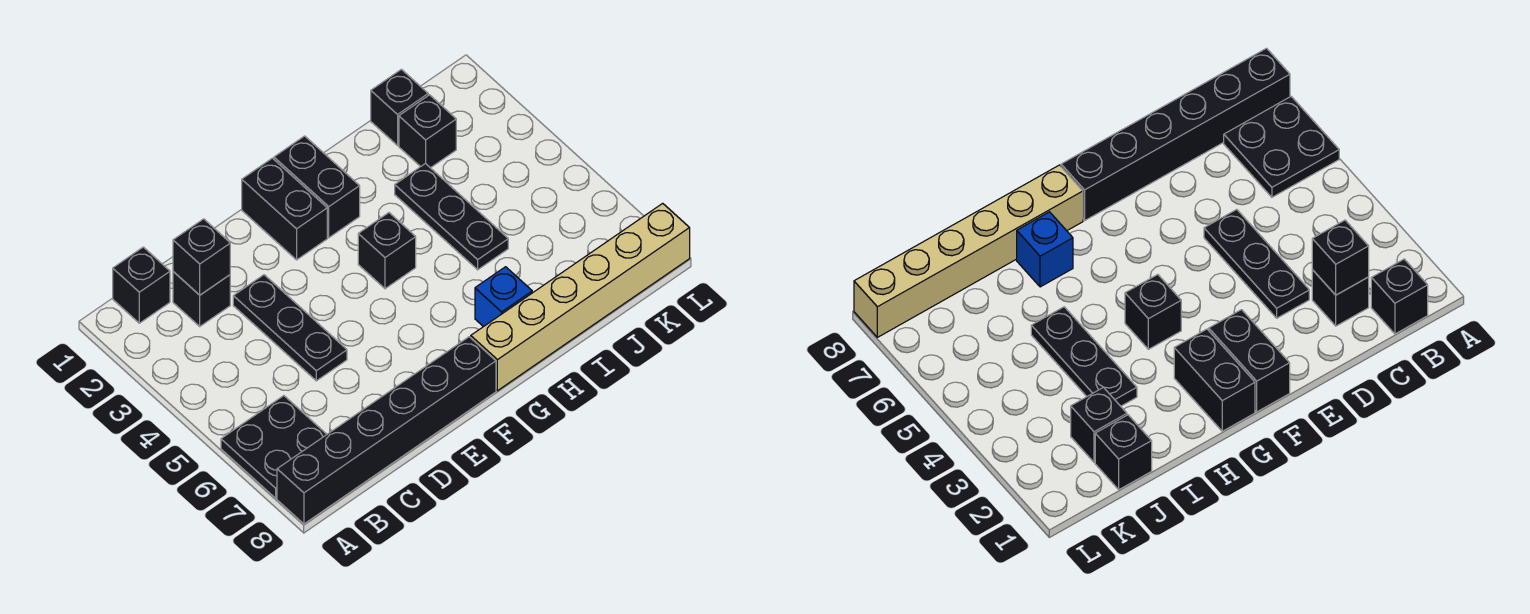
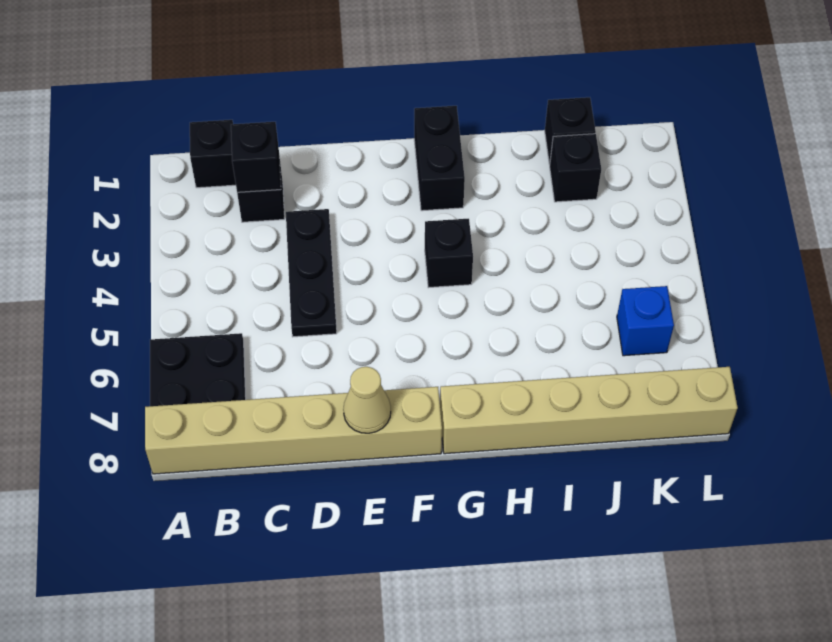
black 1x6 brick [277,337,496,524] -> tan 1x6 brick [145,387,442,474]
none -> tan 1x1 cone [343,367,391,433]
black 1x2 brick [242,158,327,260] -> none
blue 1x1 brick [475,267,532,327] -> blue 1x1 brick moved to [617,286,674,356]
black 1x3 plate [395,163,508,270] -> none

